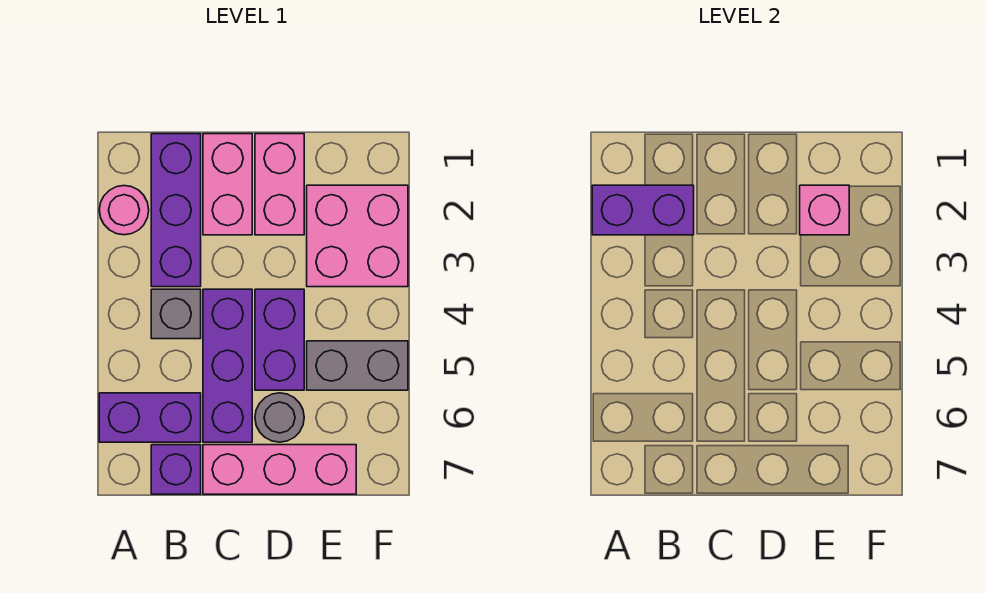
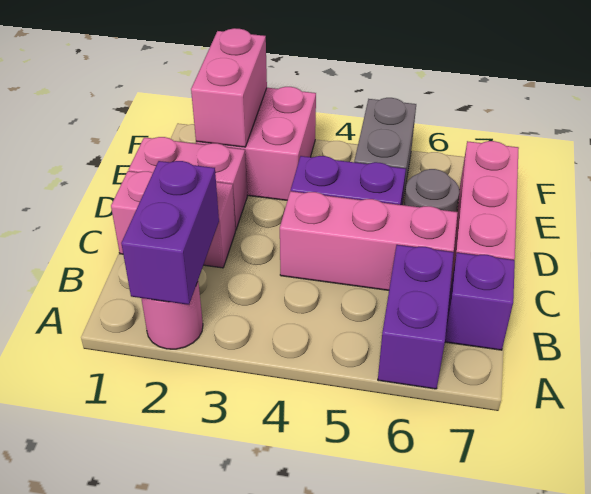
purple 1x3 brick [151,134,201,287] -> none
grey 1x1 brick [151,289,201,339] -> none
purple 1x3 brick [203,289,252,442] -> pink 1x3 brick [280,191,458,290]
pink 1x1 brick [800,185,849,235] -> pink 1x2 brick [191,28,267,147]

